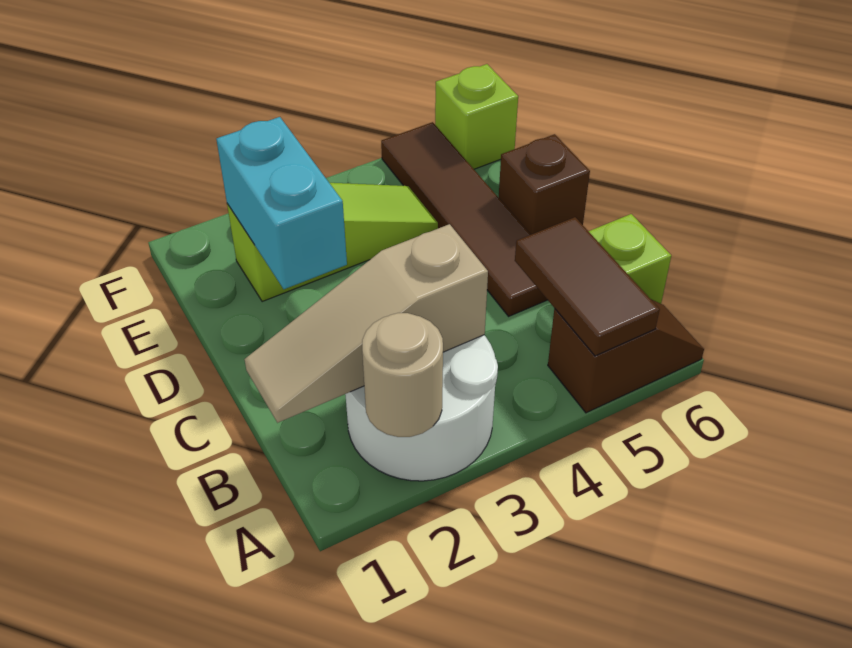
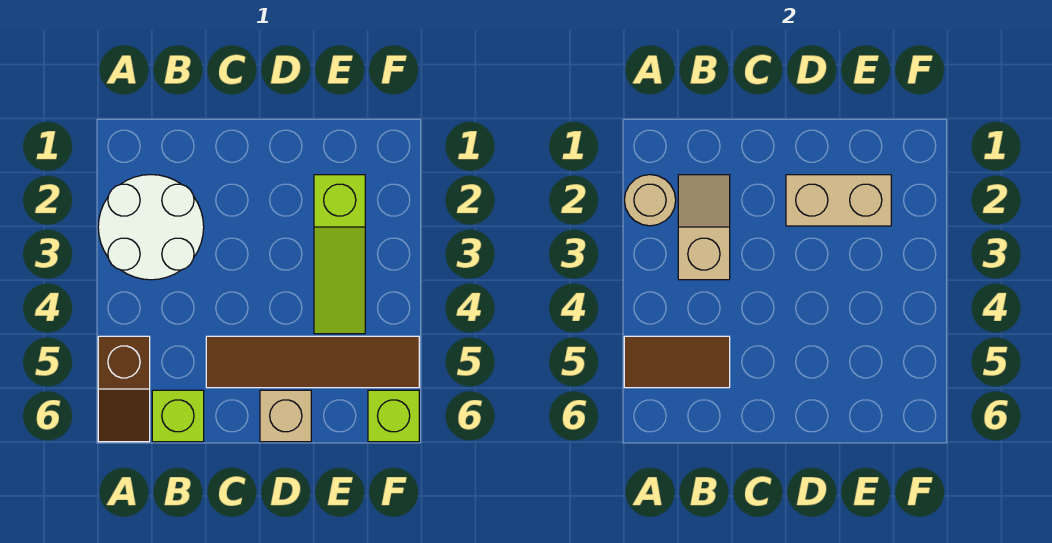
tan 1x3 slope [244,224,488,423] -> tan 1x2 slope [678,175,730,280]
cyan 1x2 brick [216,117,347,289] -> tan 1x2 brick [786,175,891,226]
brown 1x1 brick [499,134,590,235] -> tan 1x1 brick [260,390,311,442]

